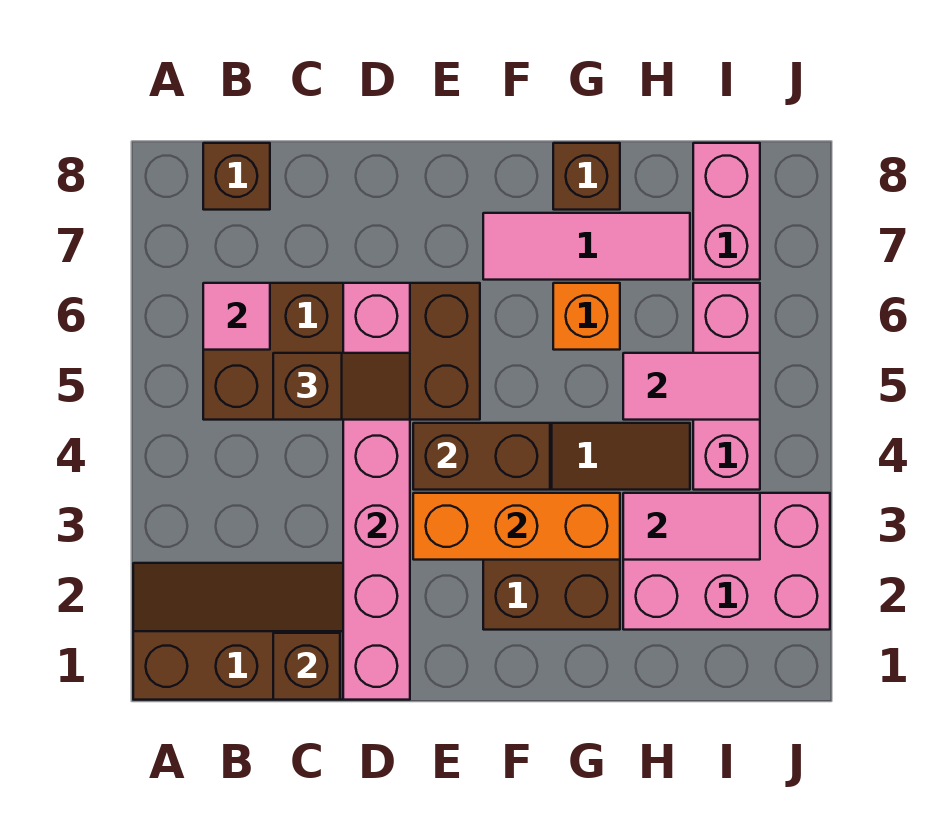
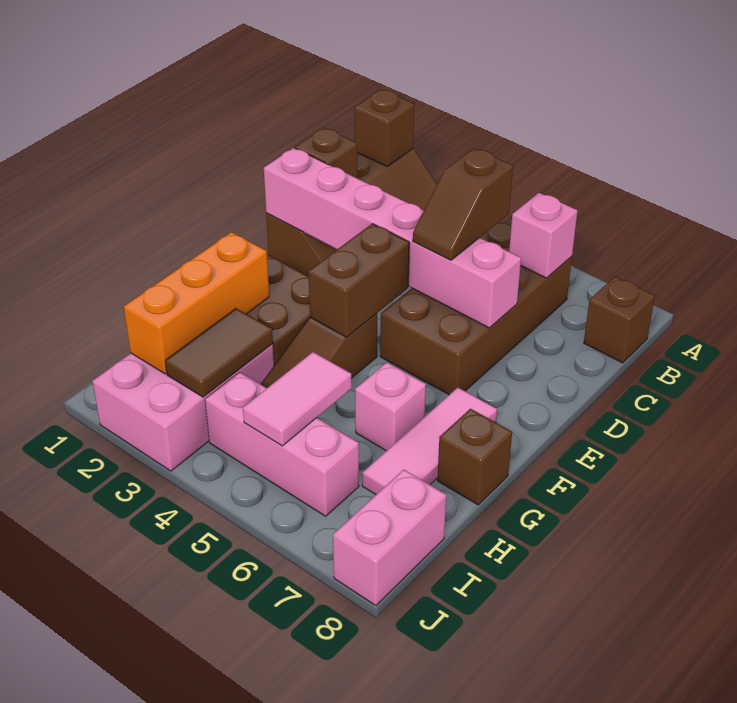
none -> brown 1x1 brick [354,89,414,166]
pink 1x1 tile [203,283,270,350] -> pink 1x1 brick [509,193,578,278]
orange 1x3 brick [413,493,620,560] -> orange 1x3 brick moved to [124,232,269,374]
orange 1x1 brick [553,283,620,350] -> pink 1x1 brick [355,362,426,451]
pink 1x2 tile [623,493,760,560] -> brown 1x2 tile [165,308,273,397]
pink 1x2 brick [693,143,760,280] -> pink 1x2 brick turned to [333,470,446,606]

